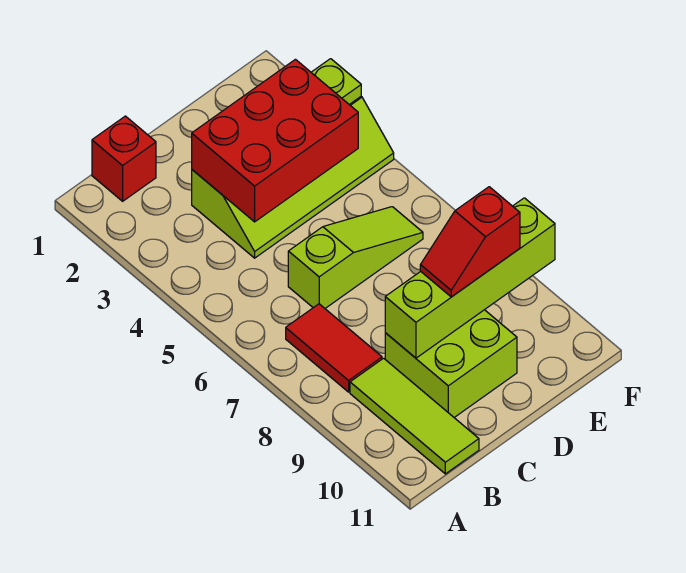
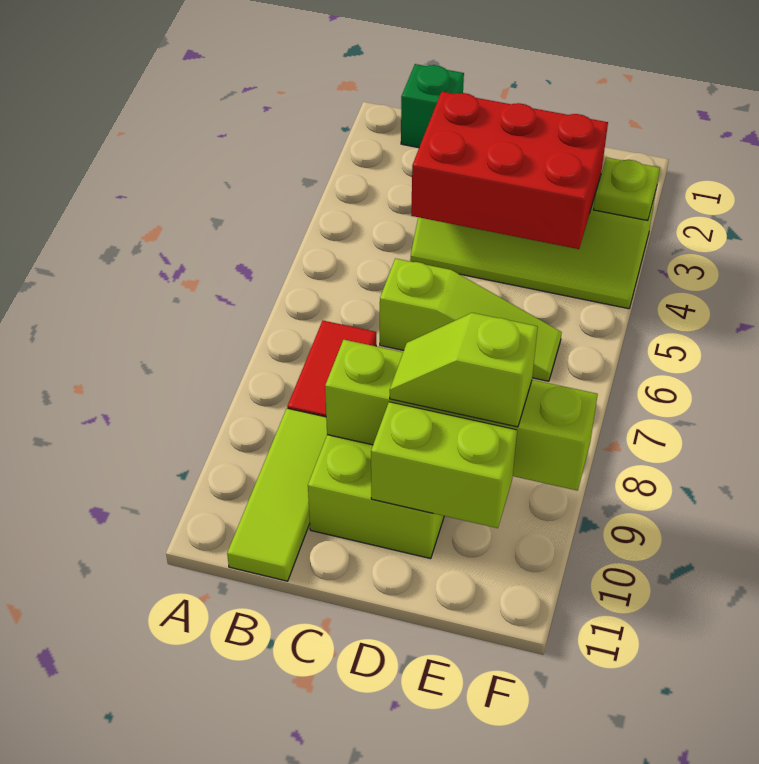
red 1x1 brick [92,116,156,201] -> green 1x1 brick [401,64,464,148]
red 1x2 slope [420,187,520,297] -> lime 1x2 slope [390,313,538,427]
none -> lime 1x2 brick [371,402,517,528]

